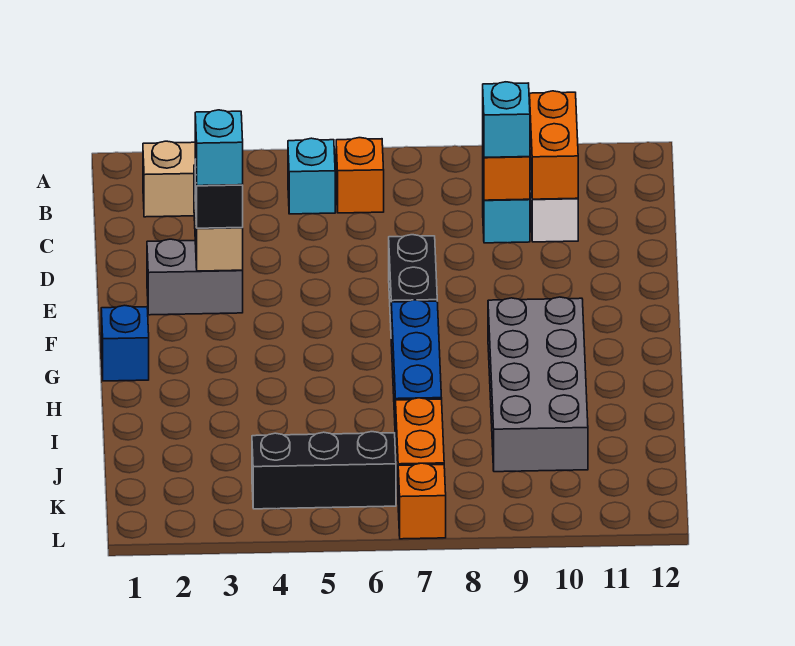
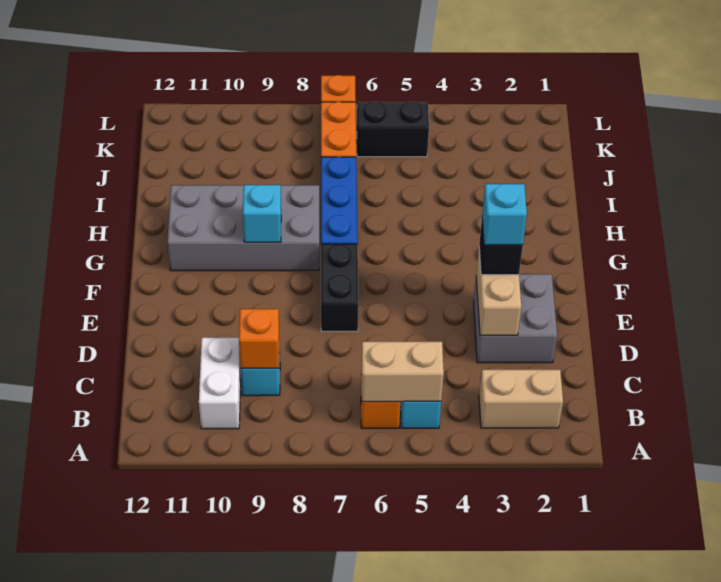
none -> tan 1x2 brick [361,342,444,402]
orange 1x2 brick [530,91,578,199] -> none
cyan 1x1 brick [483,82,530,157] -> cyan 1x1 brick moved to [243,185,281,242]
grey 1x2 brick [147,239,243,315] -> grey 2x2 brick [474,274,557,363]
blue 1x1 brick [101,305,149,381] -> none
grey 2x4 brick [488,297,588,472] -> grey 2x4 brick turned to [167,185,319,271]
black 1x3 brick [252,432,396,509] -> black 1x2 brick [357,102,429,157]

